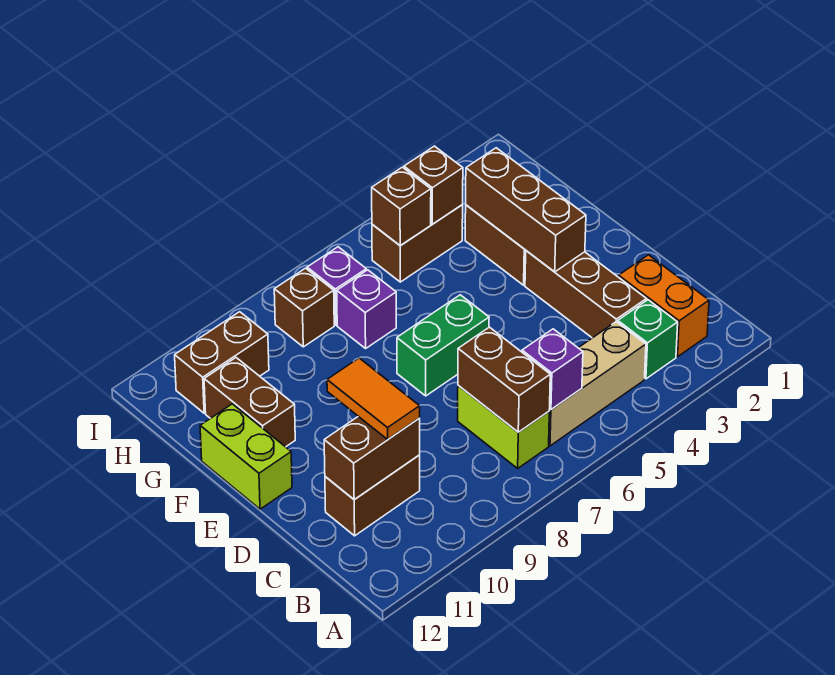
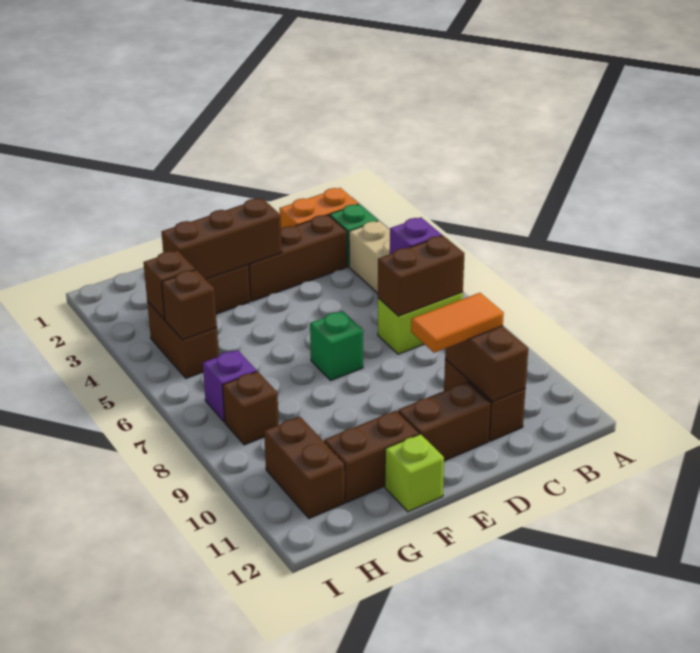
none -> brown 1x2 brick [398,382,491,461]
green 1x2 brick [397,295,489,396] -> green 1x1 brick [310,311,363,380]
lime 1x2 brick [200,404,292,509] -> lime 1x1 brick [385,434,444,512]
purple 1x1 brick [337,270,396,348] -> none

